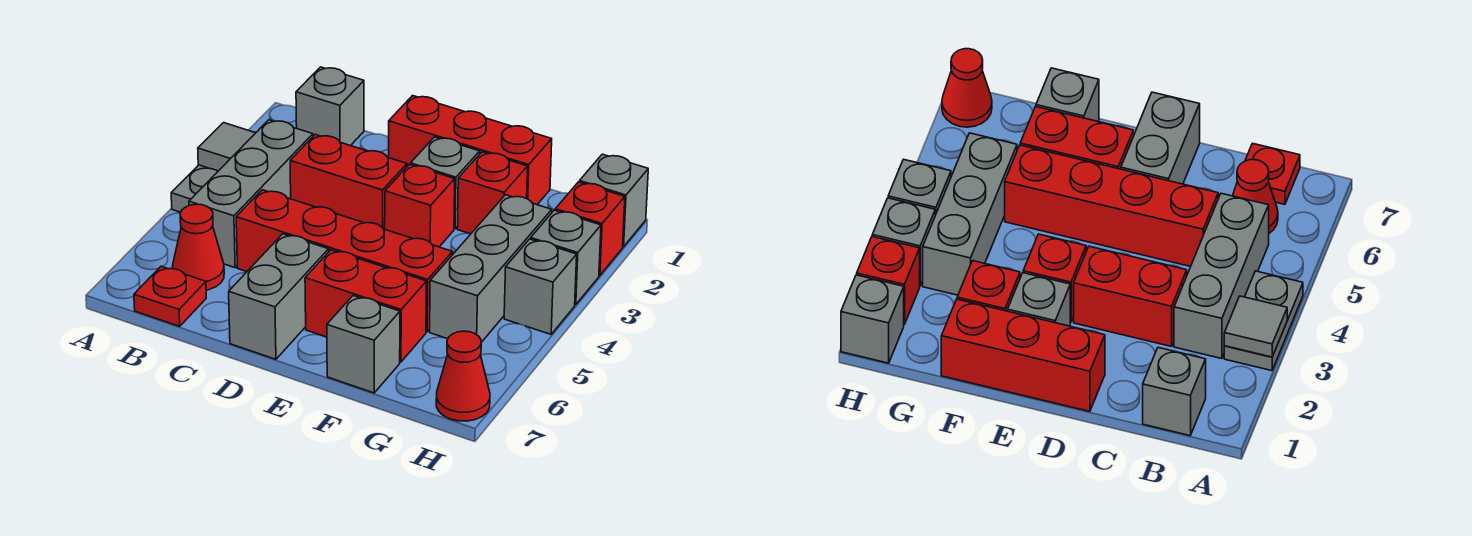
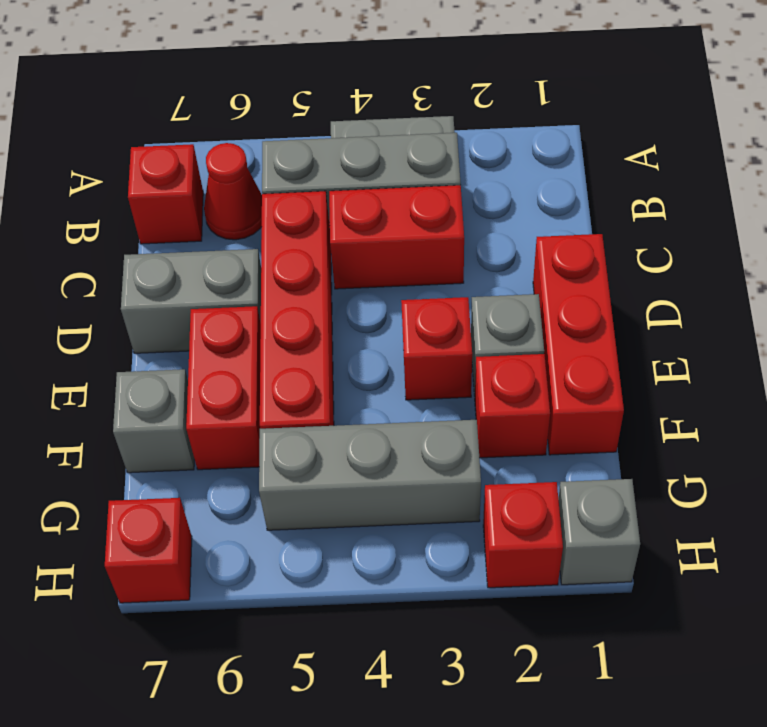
grey 1x1 tile [198,123,255,171] -> none
grey 1x1 brick [296,67,364,146] -> none
red 1x1 plate [134,266,206,326] -> red 1x1 brick [128,144,203,244]
red 1x2 brick [290,135,407,229] -> red 1x2 brick turned to [329,185,464,289]
grey 1x1 brick [531,210,601,305] -> none
grey 1x1 brick [504,239,577,334] -> none
red 1x1 cone [436,331,490,421] -> red 1x1 brick [105,498,192,603]

